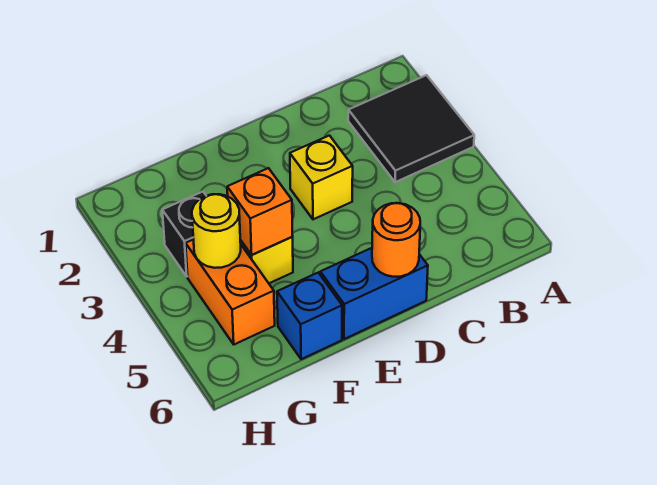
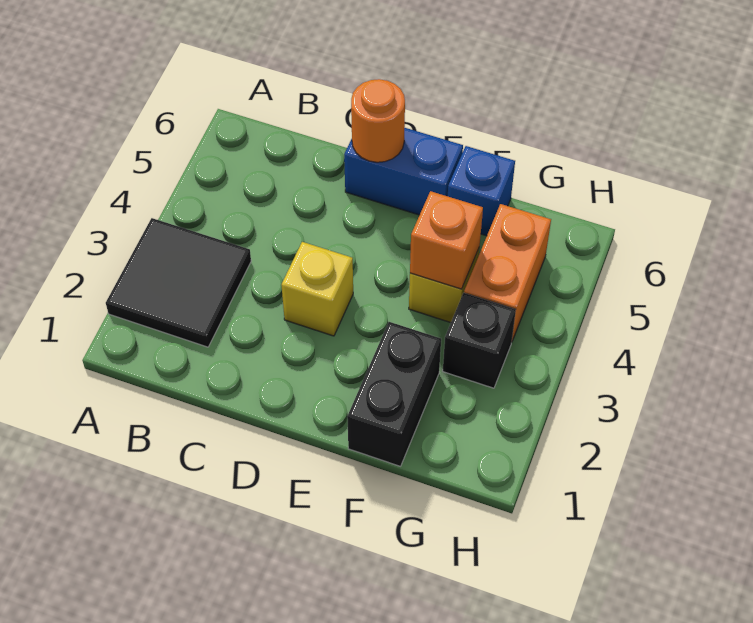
none -> black 1x2 brick [347,322,441,466]
yellow 1x1 round brick [192,194,241,268] -> none

